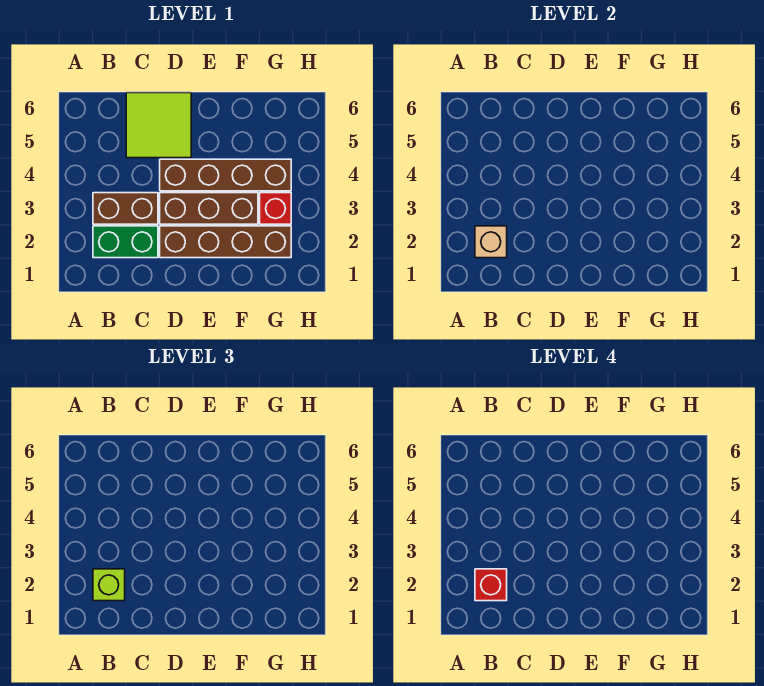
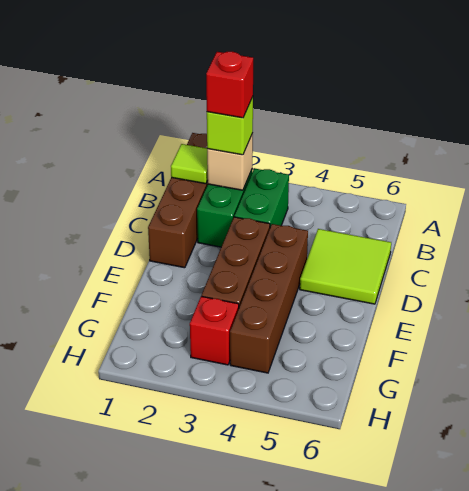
none -> lime 1x1 tile [171,144,208,184]
brown 1x2 brick [93,193,158,224] -> green 1x2 brick [234,168,289,227]
brown 1x4 brick [160,226,291,258] -> brown 1x4 brick moved to [148,133,208,268]

